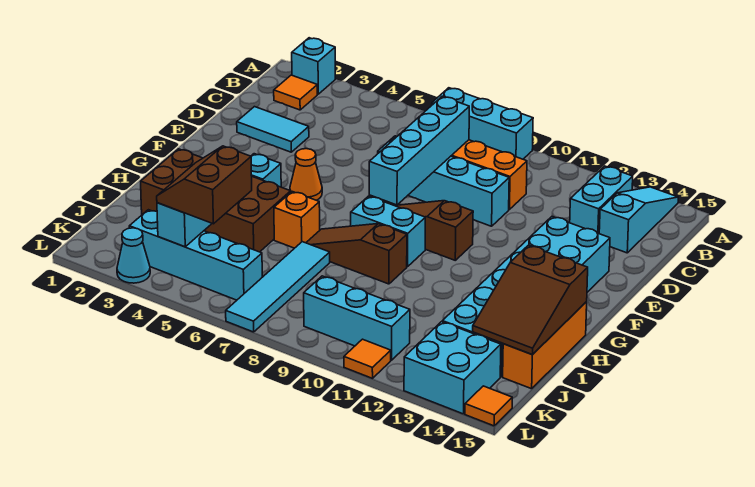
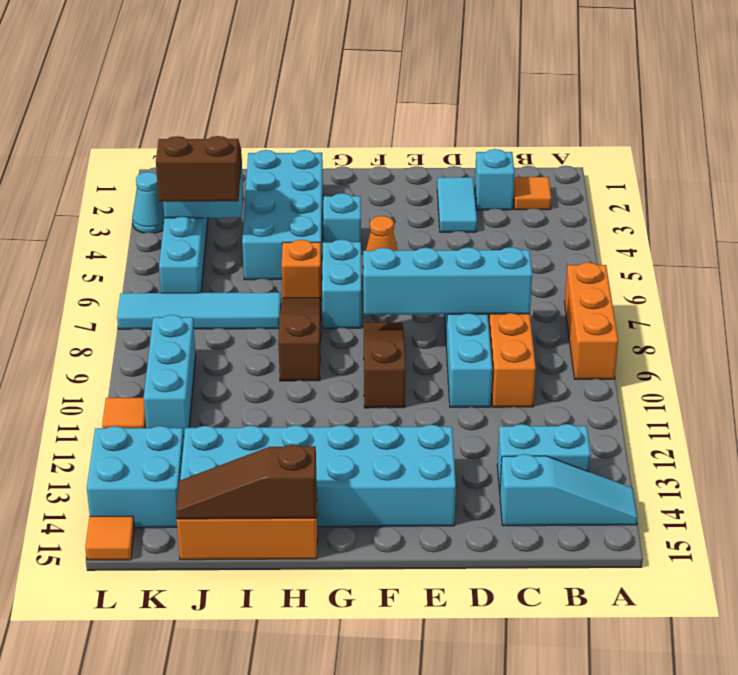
cyan 1x1 brick [292,38,335,94] -> cyan 1x1 brick moved to [475,149,515,210]
cyan 1x3 brick [432,88,533,159] -> orange 1x3 brick [565,262,618,379]
cyan 1x2 brick [351,196,425,267] -> cyan 1x2 brick moved to [322,239,362,328]
brown 2x4 brick [141,149,291,252] -> cyan 2x4 brick [242,150,323,280]
brown 2x3 slope [473,245,588,354] -> brown 1x3 slope [176,445,317,519]

